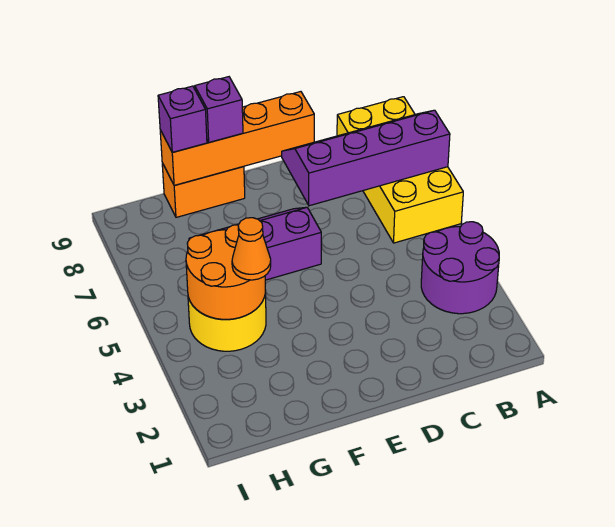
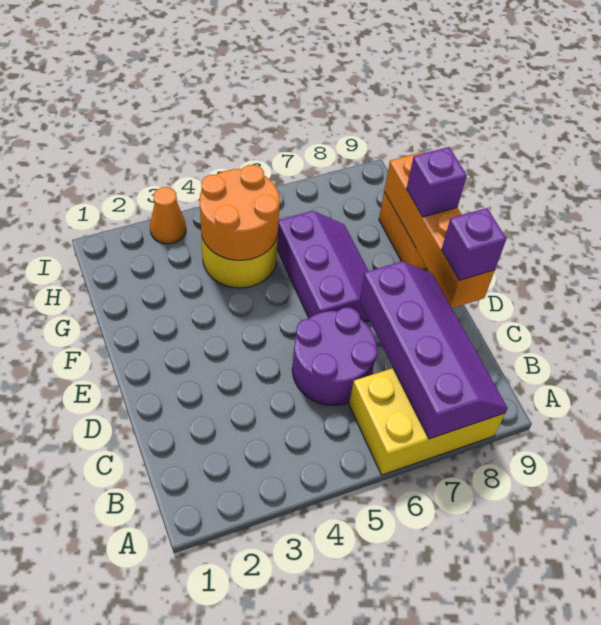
purple 2x2 round brick [421,222,499,314] -> purple 2x2 round brick moved to [292,307,377,405]
yellow 2x4 brick [337,97,463,243] -> yellow 2x3 brick [349,368,505,475]
orange 1x1 cone [232,218,271,280] -> orange 1x1 cone moved to [150,187,186,244]
purple 1x1 brick [158,86,207,152] -> purple 1x1 brick moved to [441,208,506,280]

